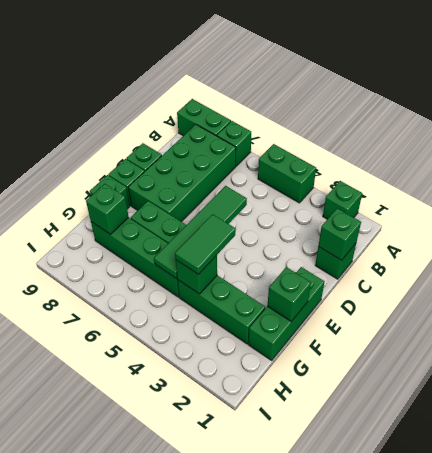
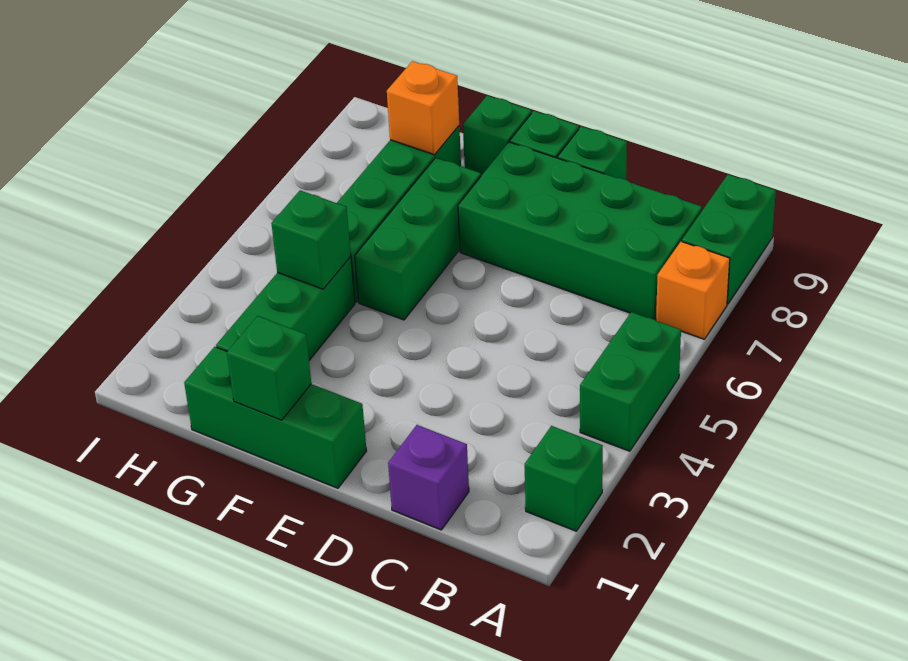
green 1x1 brick [217,121,251,166] -> orange 1x1 brick [656,242,730,339]
green 1x1 brick [315,244,356,279] -> purple 1x1 brick [388,425,469,530]
green 1x1 brick [318,208,361,260] -> none
green 1x4 tile [154,186,247,279] -> none
green 1x2 tile [175,214,236,275] -> none
green 1x1 brick [86,184,129,234] -> orange 1x1 brick [387,61,459,155]

